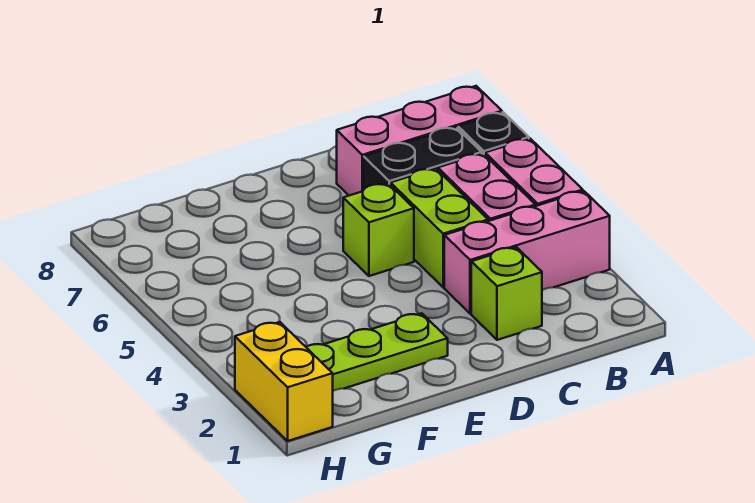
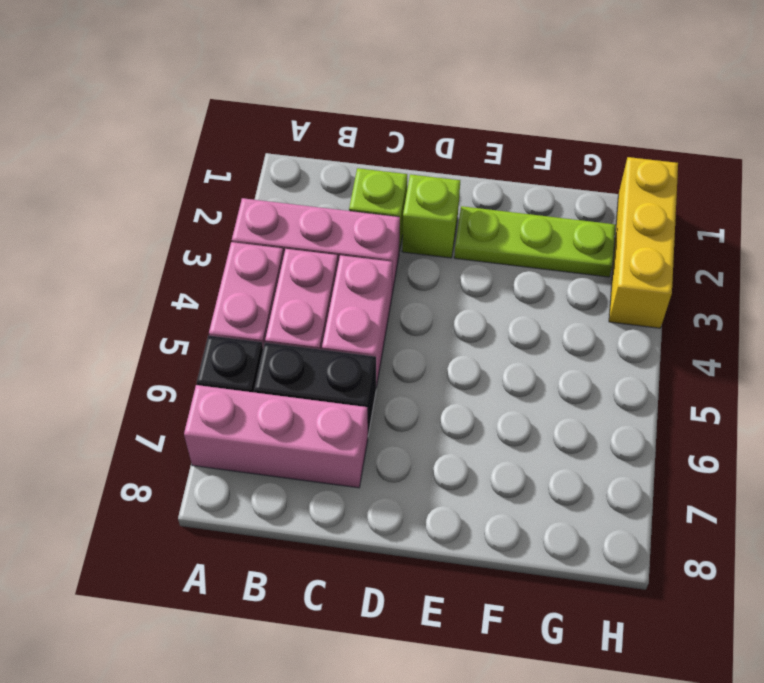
lime 1x2 brick [391,168,488,287] -> pink 1x2 brick [322,255,392,387]
lime 1x1 brick [343,183,414,276] -> lime 1x1 brick moved to [402,174,460,258]
yellow 1x2 brick [235,322,333,441] -> yellow 1x3 brick [609,157,678,328]

